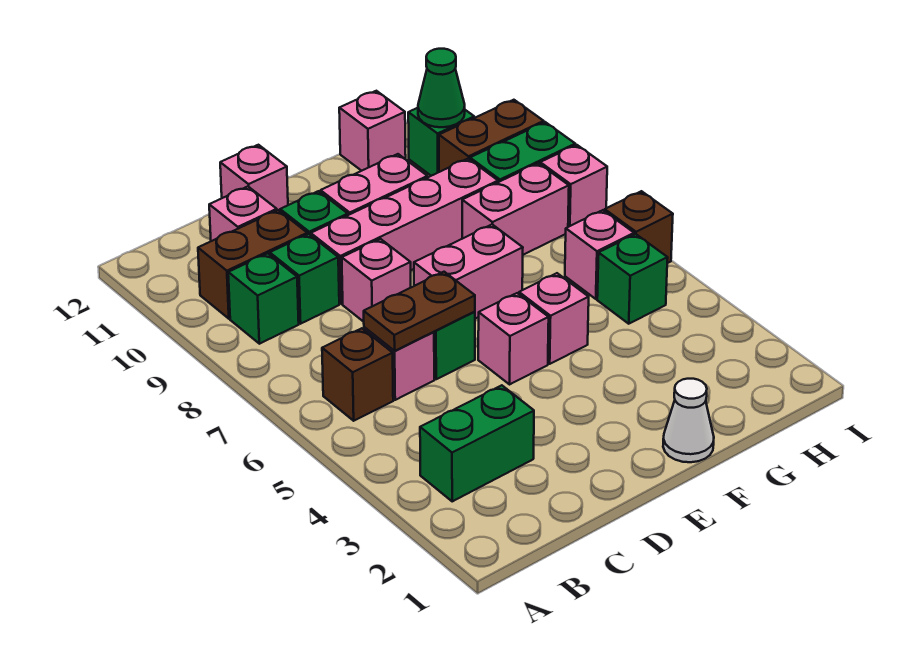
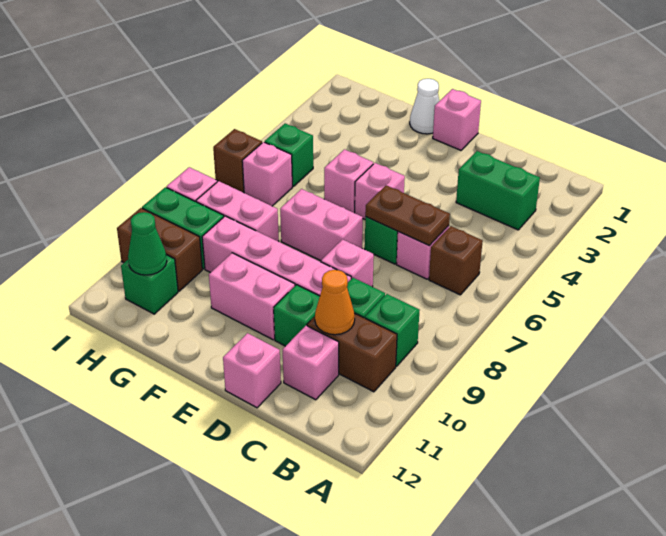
none -> orange 1x1 cone [315,270,355,335]
pink 1x1 brick [339,91,406,171] -> pink 1x1 brick moved to [433,89,481,150]

